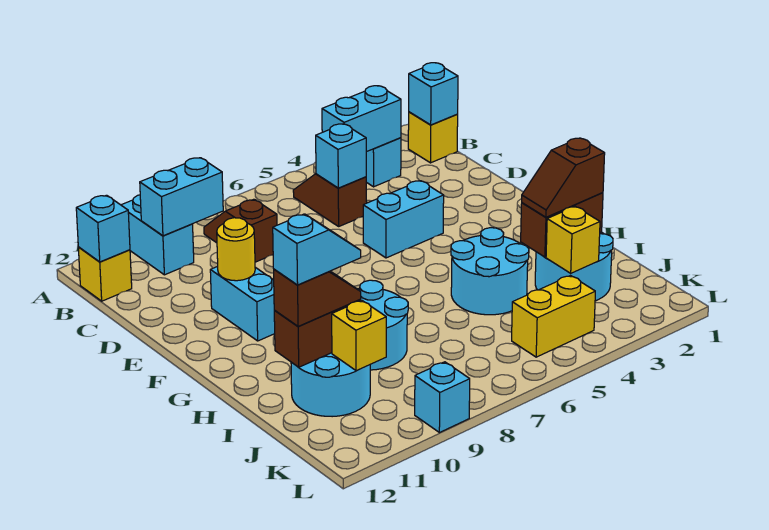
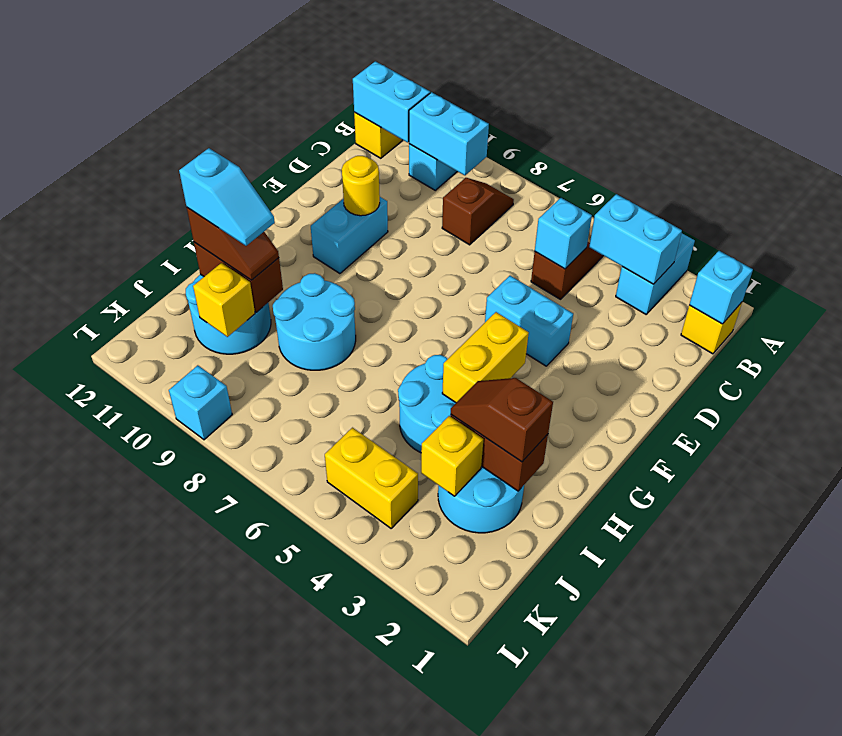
cyan 1x1 brick [76,195,130,262] -> cyan 1x2 brick [353,61,430,142]
none -> yellow 1x2 brick [442,312,529,403]

